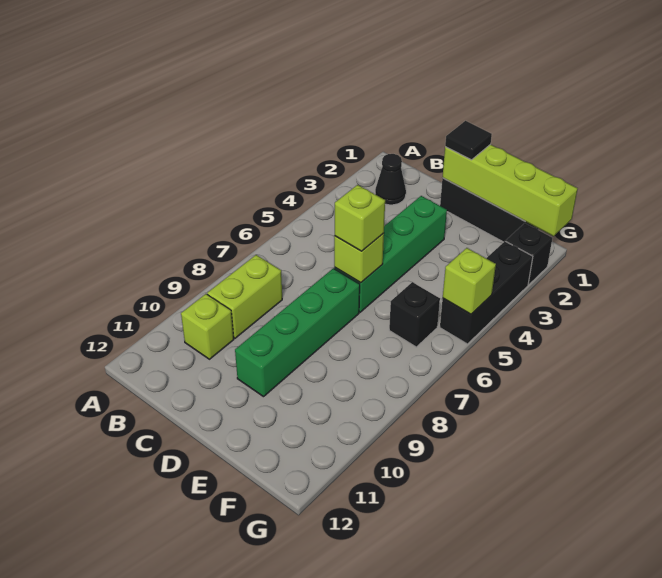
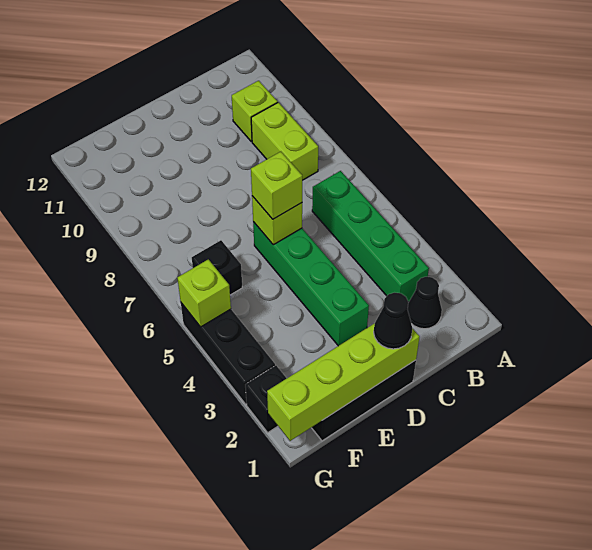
black 1x1 tile [445,121,492,160] -> black 1x1 cone [374,293,412,349]
green 1x4 brick [235,268,360,397] -> green 1x4 brick moved to [312,171,429,302]

